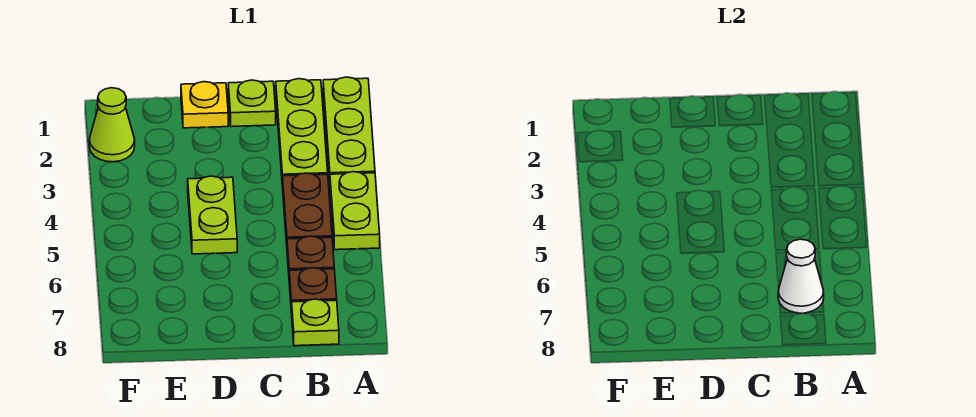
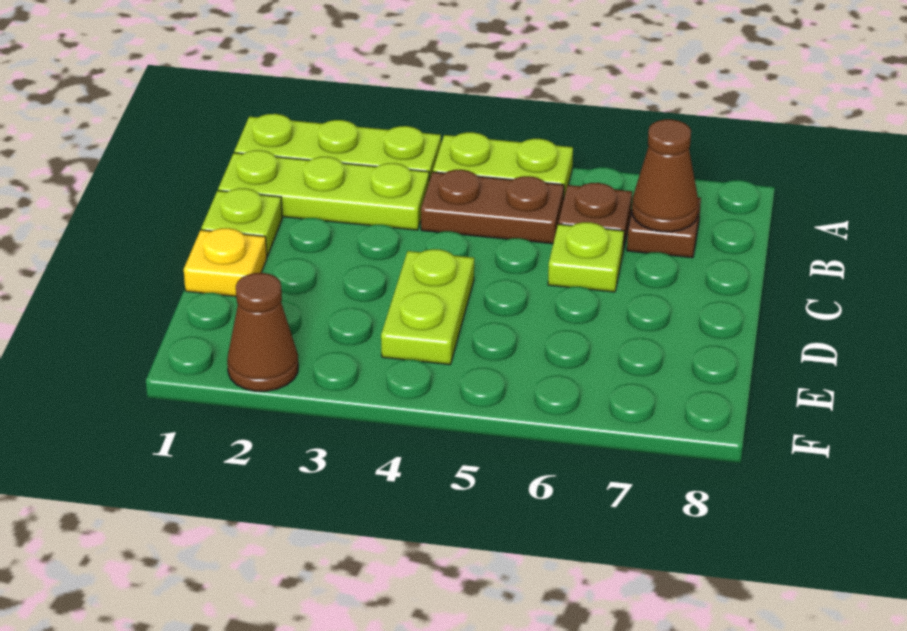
white 1x1 cone [778,239,824,313] -> brown 1x1 cone [632,119,699,232]
lime 1x1 plate [292,299,339,346] -> lime 1x1 plate moved to [548,222,624,292]
lime 1x2 plate [188,176,237,254] -> lime 1x2 plate turned to [381,249,474,365]
lime 1x1 cone [89,88,135,162] -> brown 1x1 cone [227,273,298,391]

